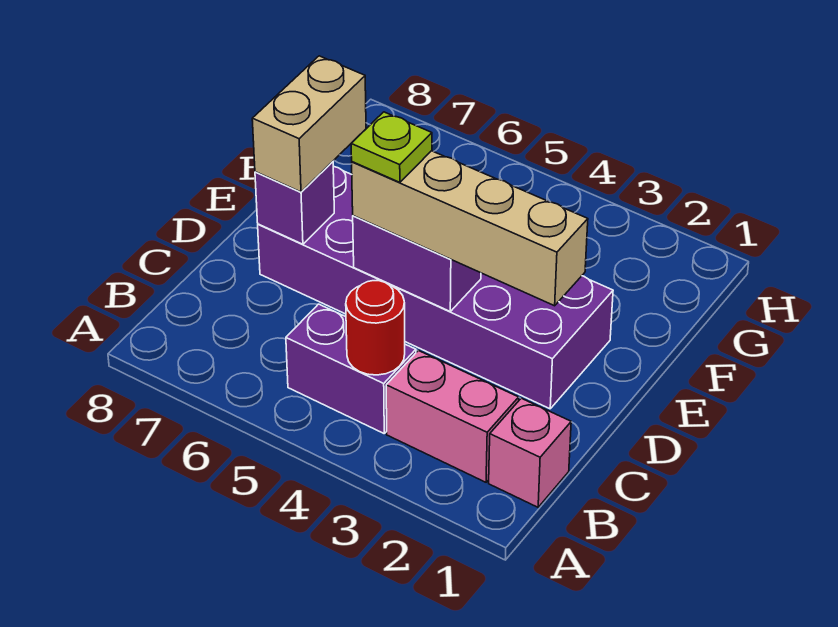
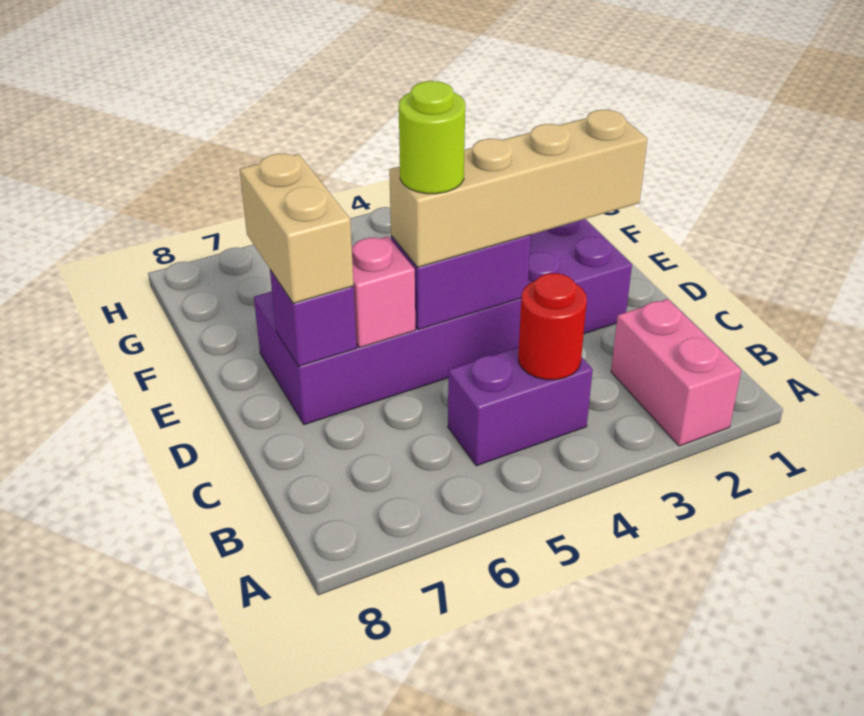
pink 1x1 brick [489,398,571,507] -> pink 1x1 brick moved to [352,237,415,348]
pink 1x2 brick [386,351,519,482] -> pink 1x2 brick turned to [611,299,741,446]
lime 1x1 plate [351,112,432,182] -> lime 1x1 round brick [399,81,465,194]

